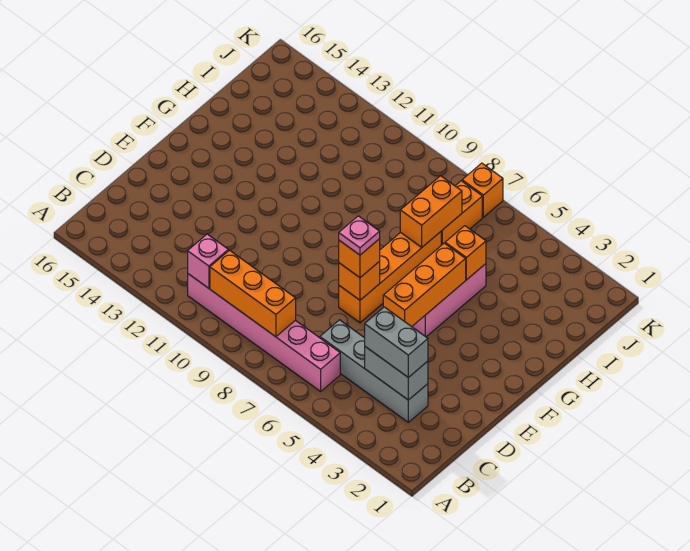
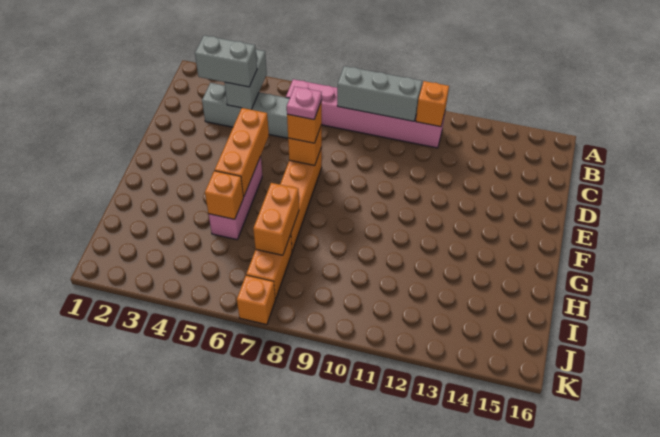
orange 1x3 brick [210,250,296,337] -> grey 1x3 brick [337,66,422,121]
pink 1x1 brick [188,234,228,288] -> orange 1x1 brick [416,81,449,127]
grey 1x2 brick [365,347,428,400] -> grey 1x2 brick turned to [224,49,267,110]

